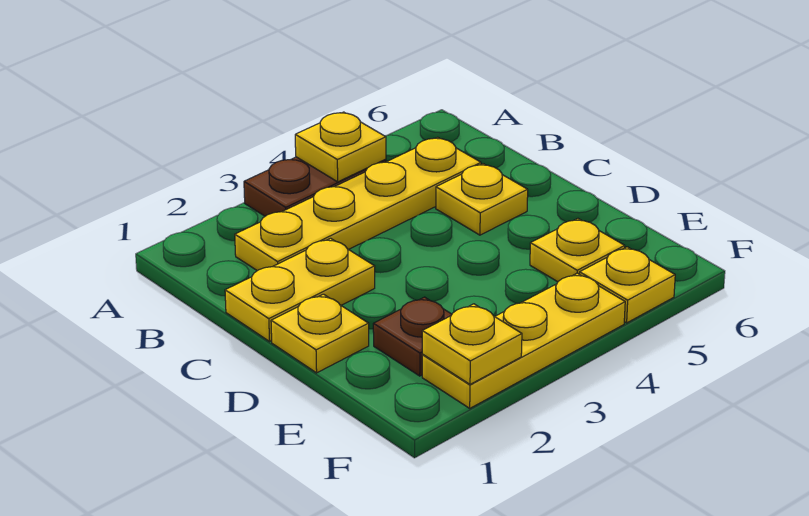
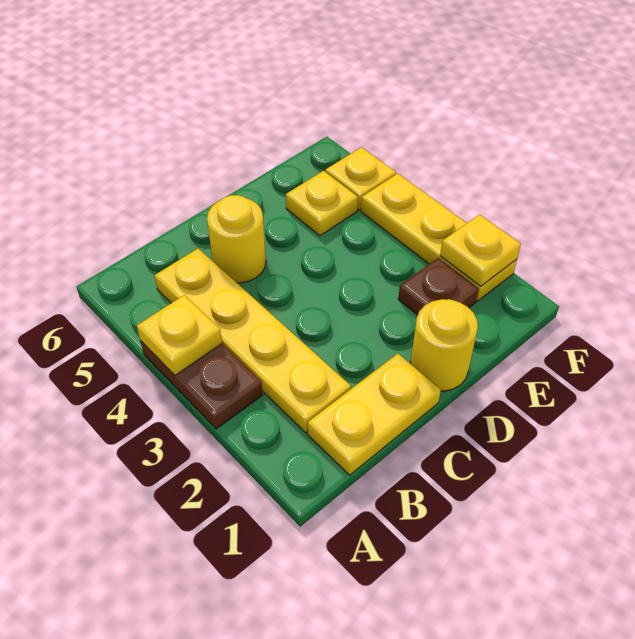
yellow 1x2 plate [225,238,375,341] -> yellow 1x2 plate turned to [308,354,441,475]
yellow 1x1 plate [436,164,528,235] -> yellow 1x1 round brick [207,195,266,283]
yellow 1x1 plate [271,294,369,373] -> yellow 1x1 round brick [411,299,478,391]

